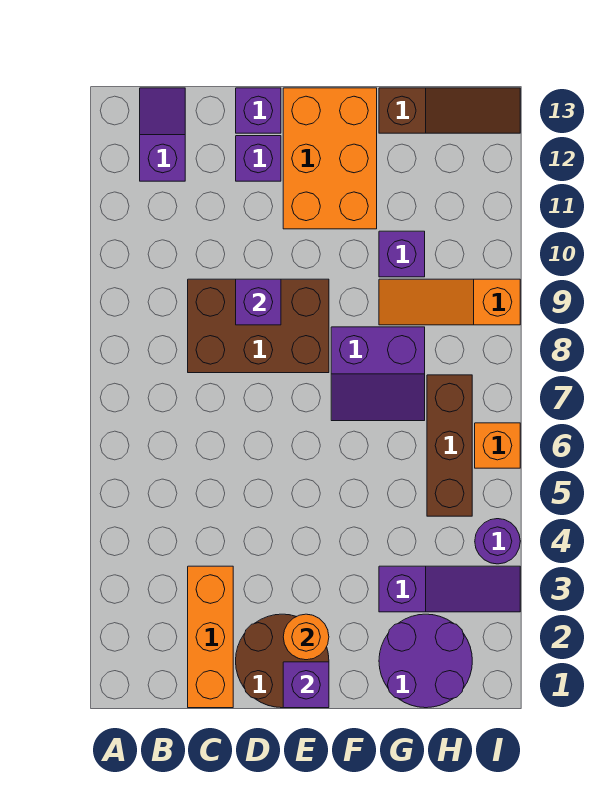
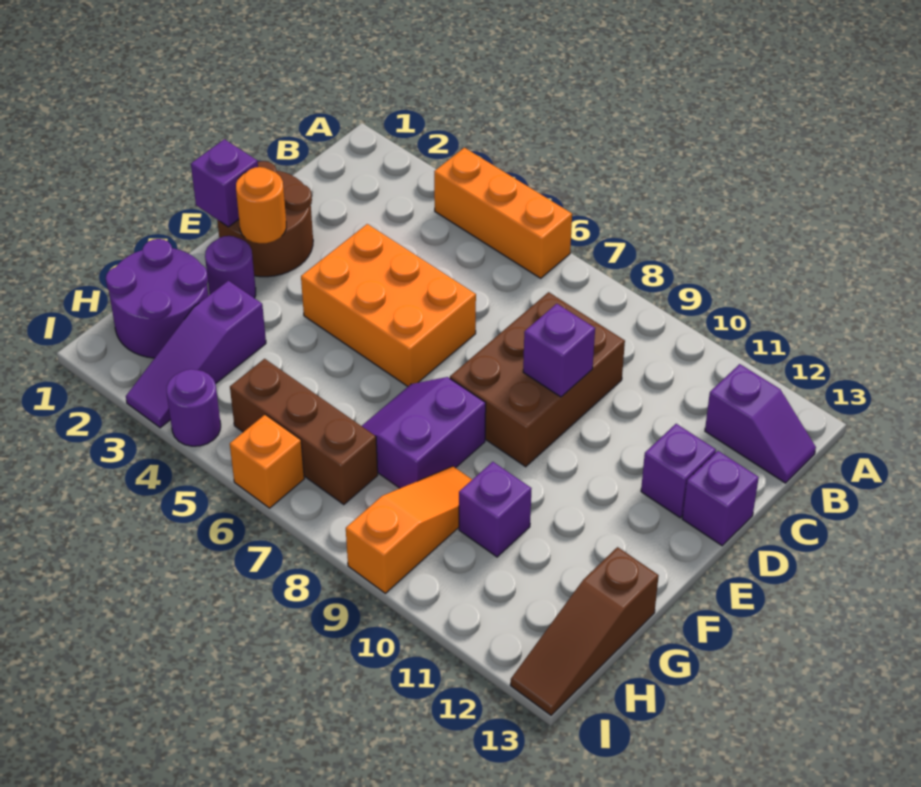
orange 1x3 brick [188,566,233,708] -> orange 1x3 brick moved to [434,148,572,278]
orange 2x3 brick [283,88,377,229] -> orange 2x3 brick moved to [301,224,476,386]
none -> purple 1x1 round brick [205,236,256,298]

